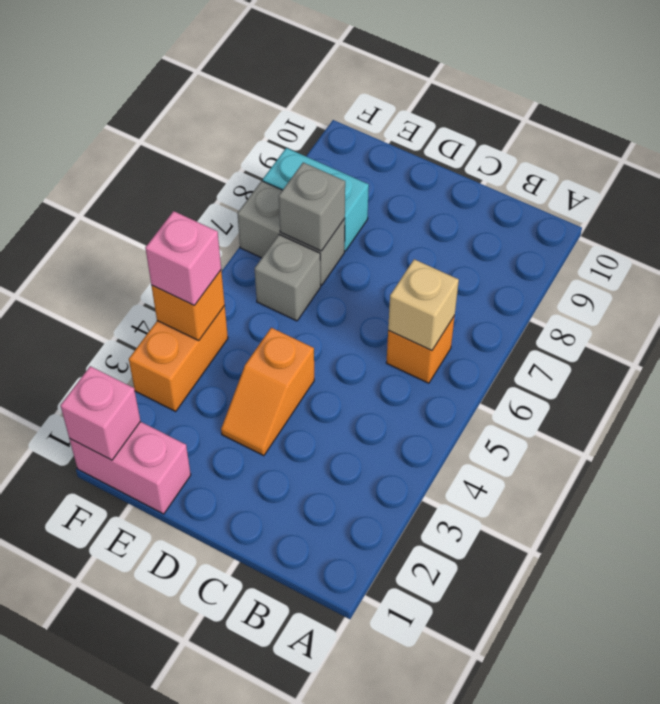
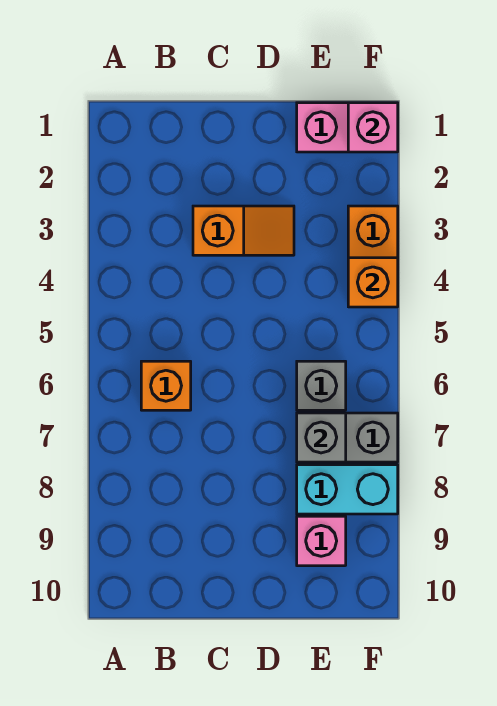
tan 1x1 brick [388,259,459,351] -> none
orange 1x2 slope [221,328,314,456] -> orange 1x2 slope turned to [193,206,294,255]
pink 1x1 brick [145,211,221,305] -> pink 1x1 brick moved to [297,516,346,566]

